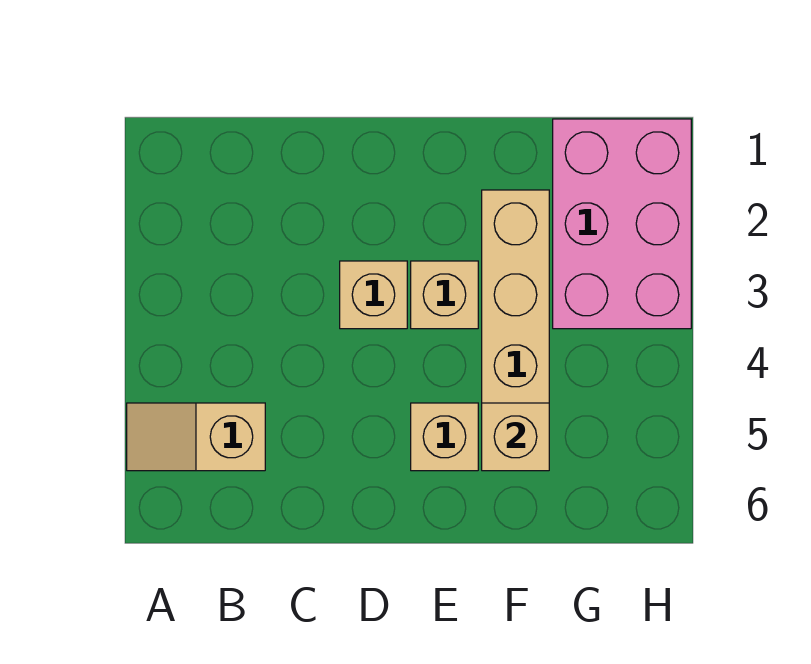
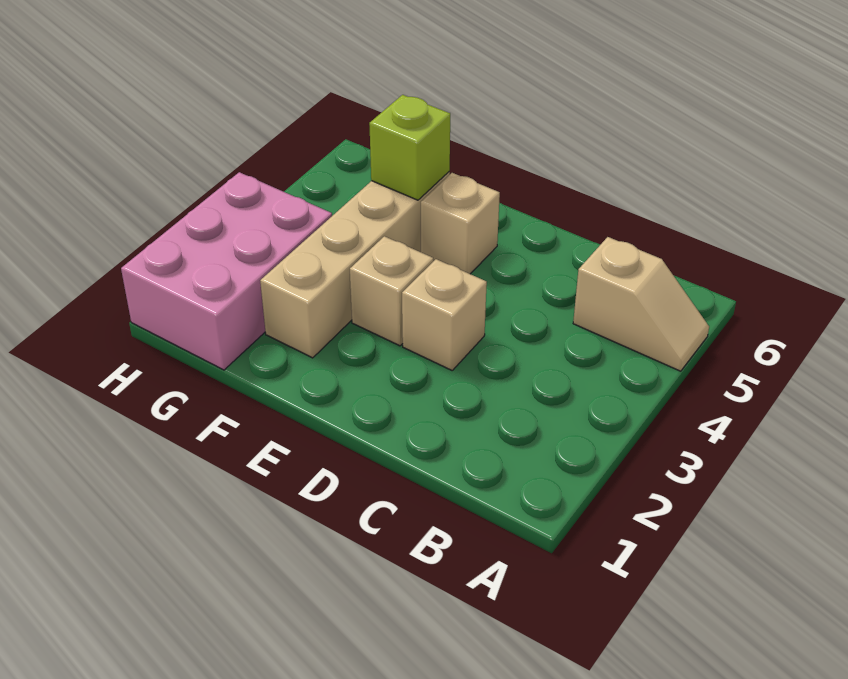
tan 1x1 brick [482,403,549,471] -> lime 1x1 brick [369,95,450,200]

